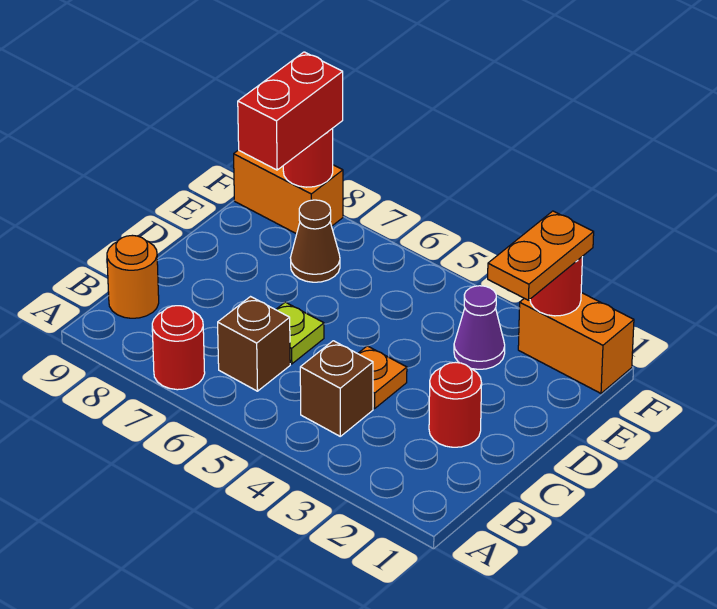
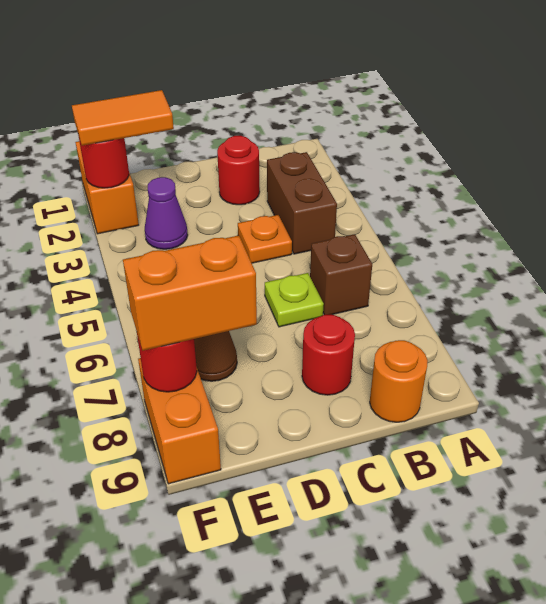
red 1x1 round brick [152,306,205,390] -> red 1x1 round brick moved to [302,315,355,395]
brown 1x1 brick [300,341,373,436] -> brown 1x2 brick [267,152,337,254]
orange 1x2 plate [488,211,594,300] -> orange 1x2 tile [72,90,174,146]
red 1x2 brick [238,52,343,170] -> orange 1x2 brick [123,235,257,351]

